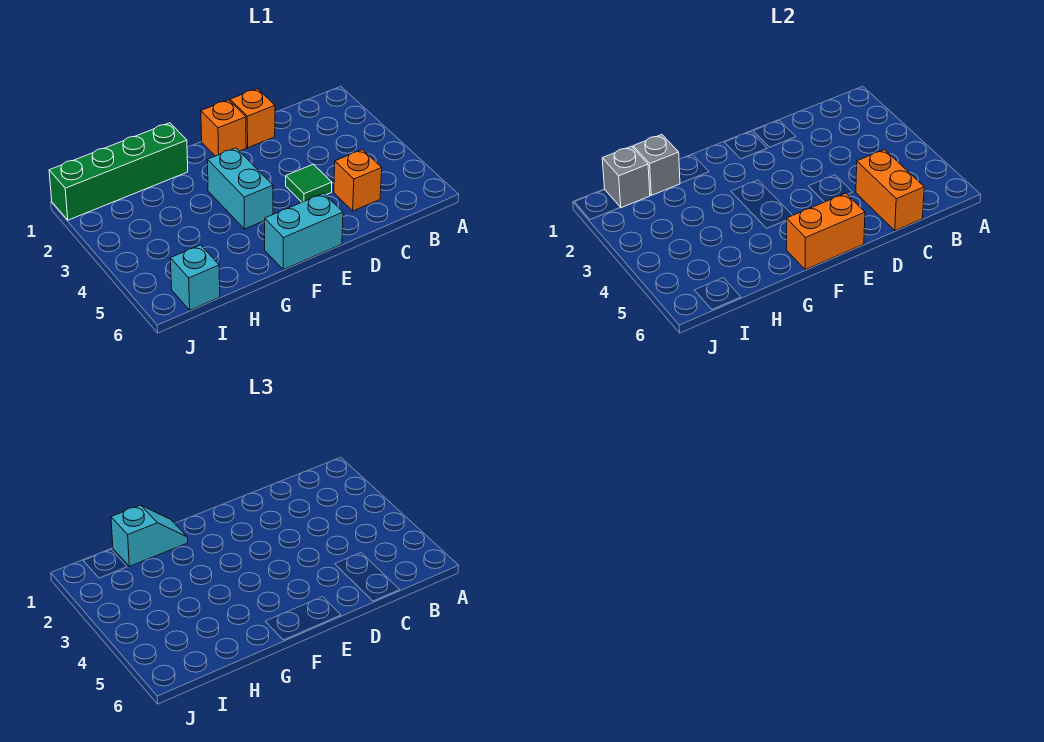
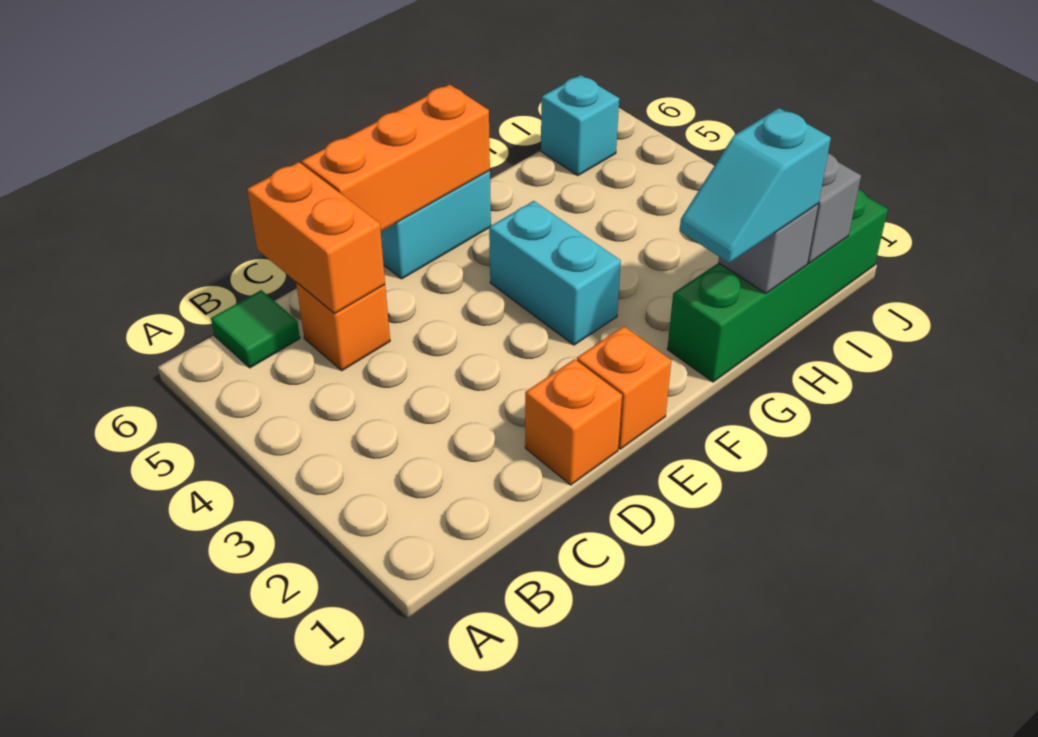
green 1x1 tile [286,164,332,202] -> green 1x1 tile moved to [211,290,300,368]
orange 1x2 brick [787,193,865,270] -> orange 1x3 brick [302,85,490,231]

